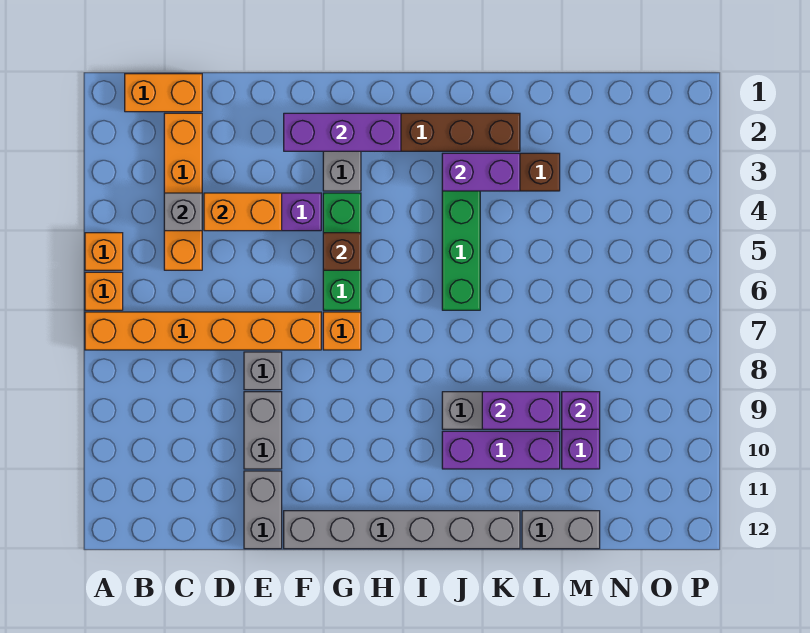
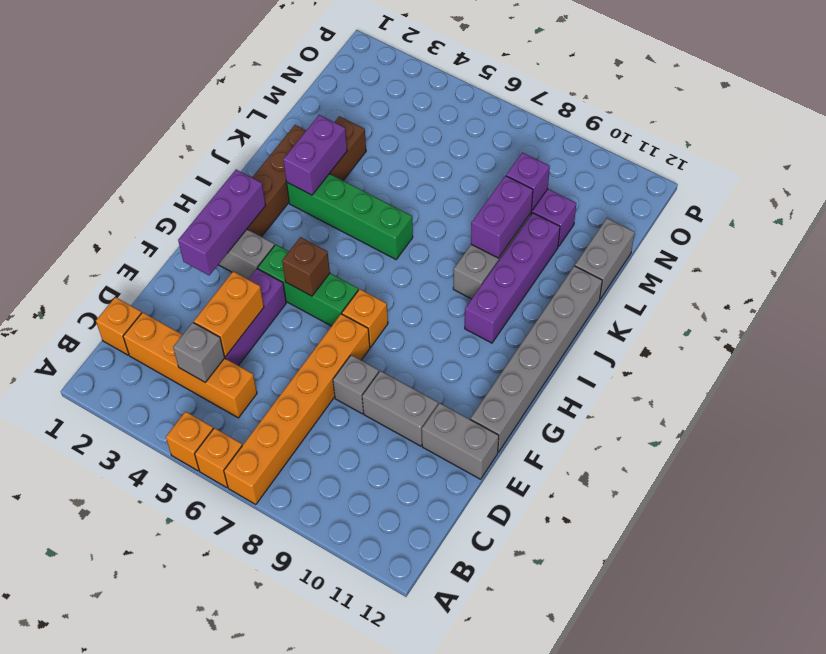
orange 1x2 brick [125,74,202,112] -> orange 1x1 brick [96,297,142,355]
purple 1x3 brick [442,431,560,469] -> purple 1x4 brick [465,213,560,343]

